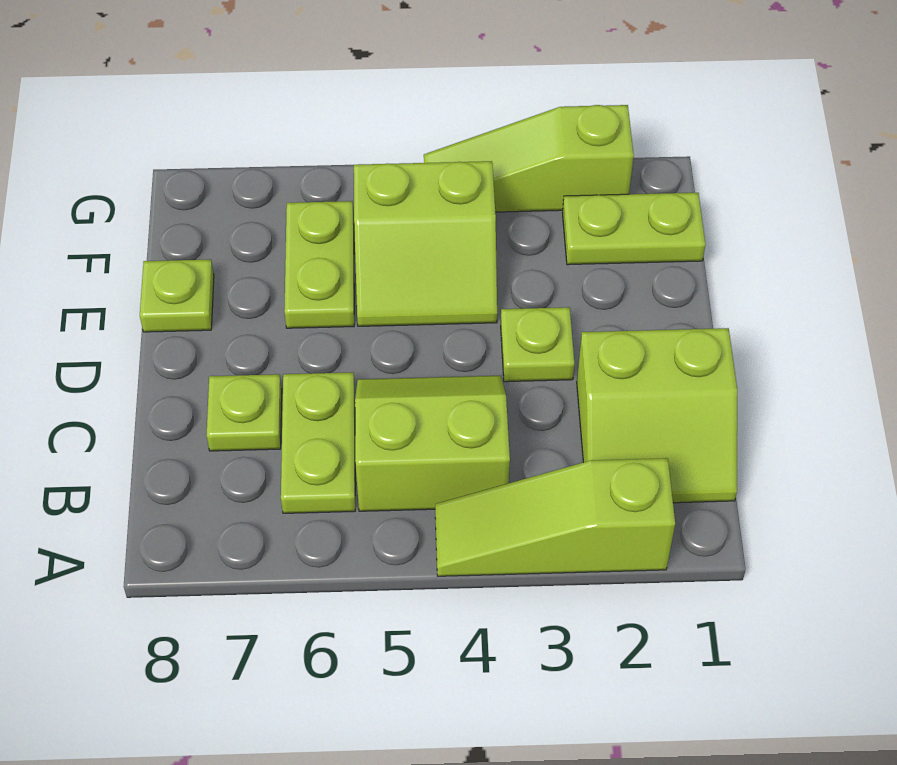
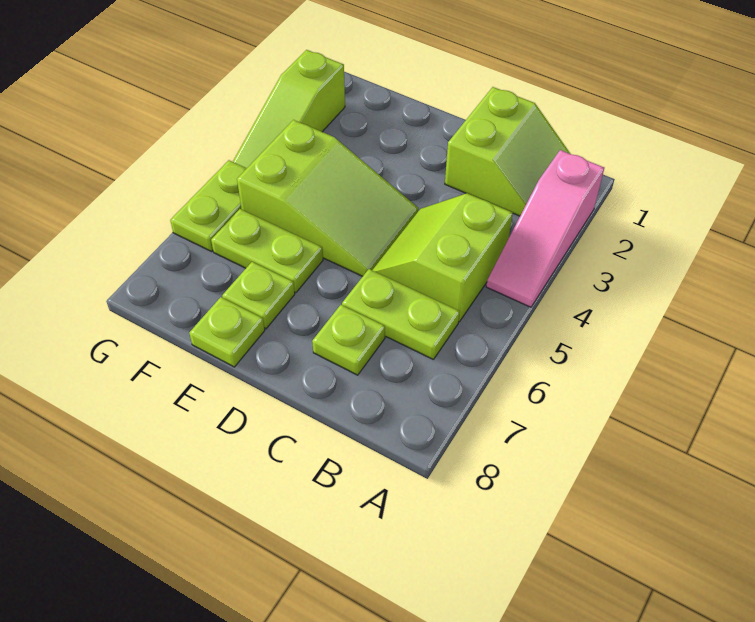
lime 1x3 slope [435,458,675,576] -> pink 1x3 slope [486,150,604,307]
lime 1x1 plate [501,307,574,382] -> lime 1x1 plate moved to [222,262,295,329]
lime 2x2 slope [354,161,497,326] -> lime 2x3 slope [237,120,418,276]
lime 1x2 plate [563,193,705,265] -> lime 1x2 plate moved to [170,160,247,251]

